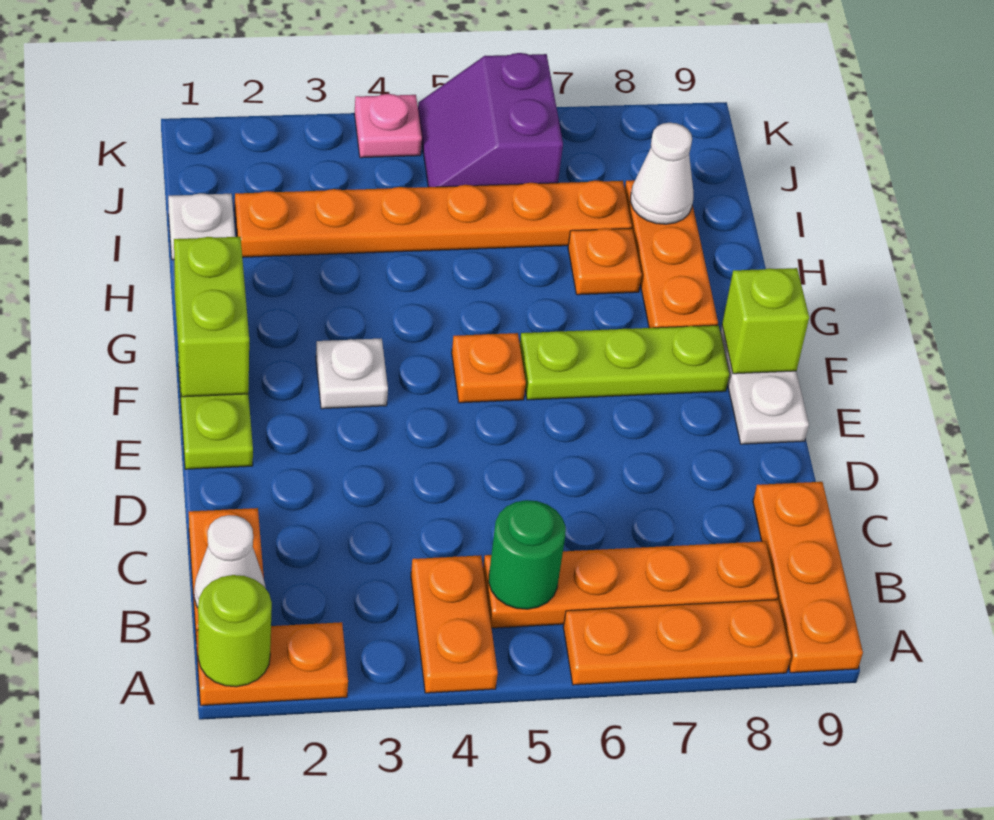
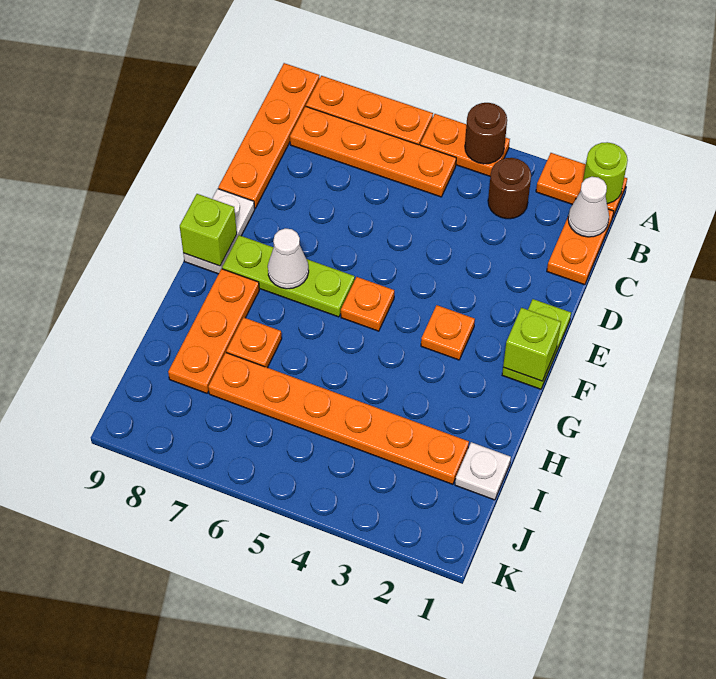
orange 1x2 plate [411,555,498,693] -> orange 1x2 plate turned to [420,114,510,176]
none -> brown 1x1 round brick [465,103,507,164]
orange 1x3 plate [753,482,863,673] -> orange 1x4 plate [218,63,320,208]
none -> brown 1x1 round brick [488,158,531,219]
green 1x1 round brick [489,500,566,609] -> none
lime 1x2 brick [174,237,249,397] -> lime 1x1 brick [503,308,561,381]
white 1x1 plate [316,338,388,409] -> orange 1x1 plate [421,305,475,360]
white 1x1 cone [631,123,693,224] -> white 1x1 cone moved to [268,228,309,289]
purple 2x2 slope [418,53,563,187] -> none
pink 1x1 plate [354,94,422,158] -> none

